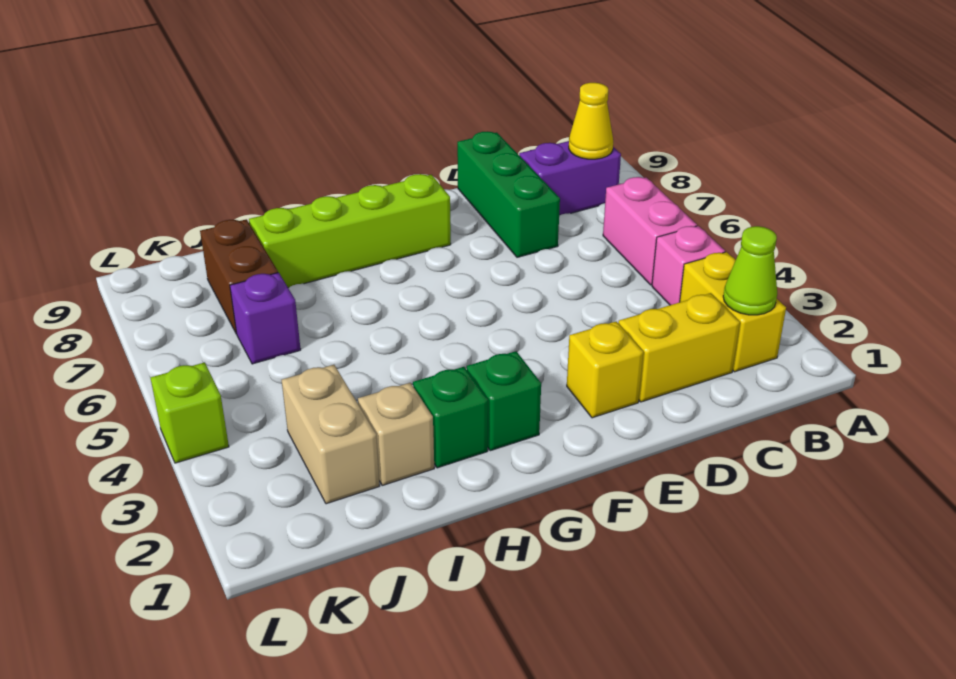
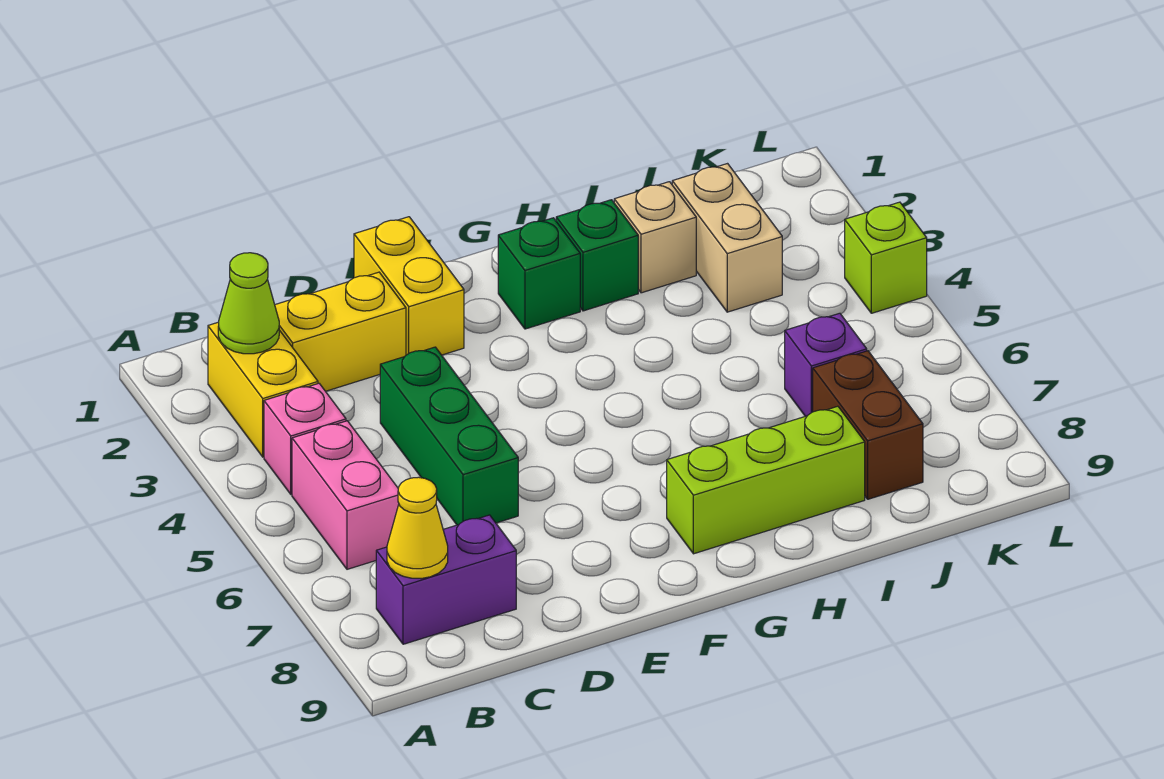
green 1x3 brick [457,131,560,257] -> green 1x3 brick moved to [380,347,518,525]
yellow 1x1 brick [567,322,643,418] -> yellow 1x2 brick [354,217,464,355]
lime 1x4 brick [249,174,451,288] -> lime 1x3 brick [667,406,865,554]

